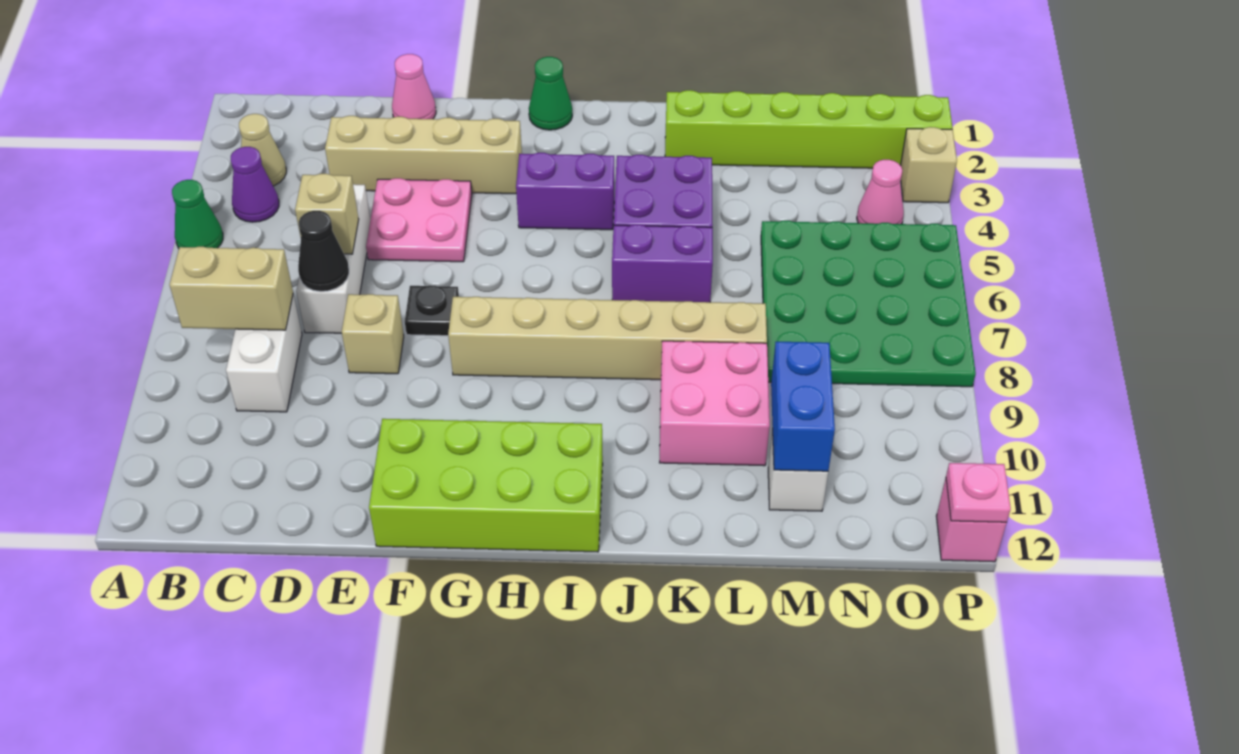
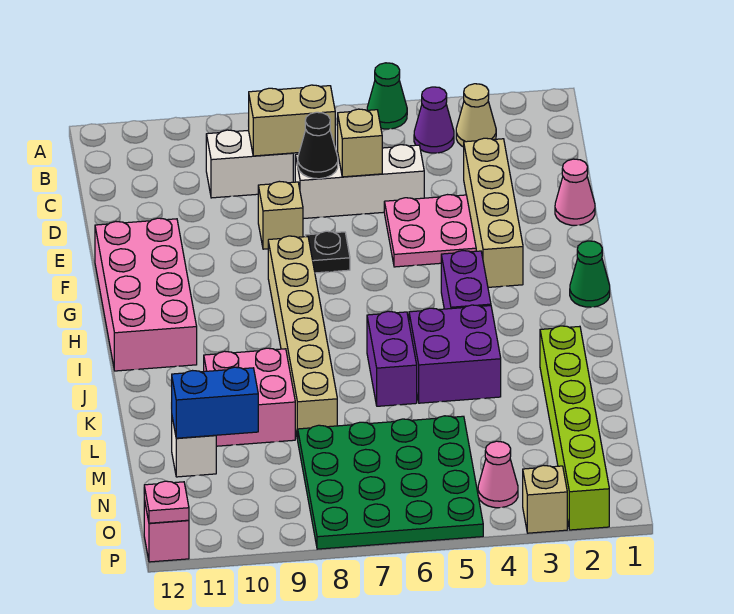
tan 1x2 brick [170,247,293,330] -> tan 1x2 brick turned to [248,85,335,156]
lime 2x4 brick [369,419,603,552] -> pink 2x4 brick [95,218,197,371]

